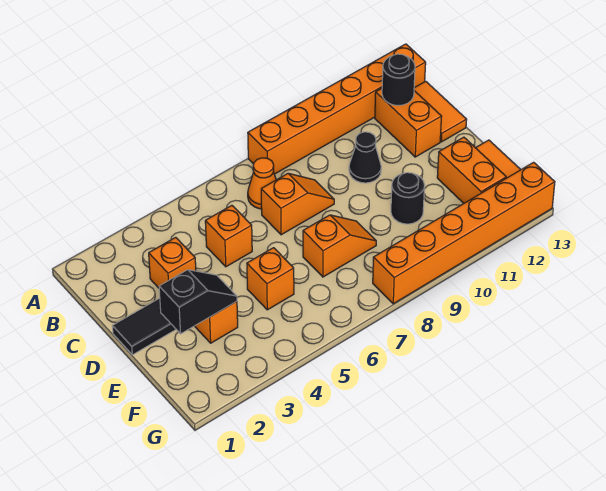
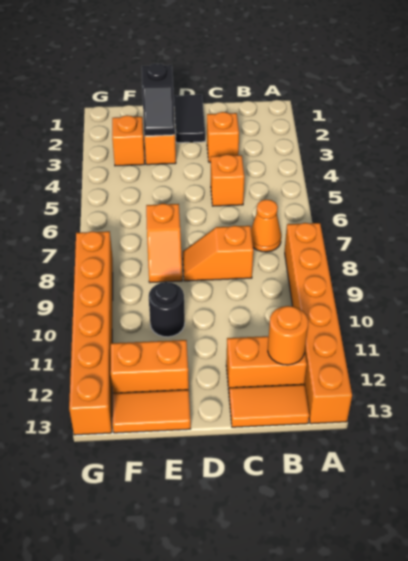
black 1x1 round brick [382,54,415,106] -> orange 1x1 round brick [268,306,308,365]
orange 1x2 slope [261,173,334,235] -> orange 1x2 slope turned to [183,226,253,281]
black 1x1 cone [349,132,381,183] -> none
orange 1x1 brick [247,248,294,310] -> orange 1x1 brick moved to [112,115,145,166]

